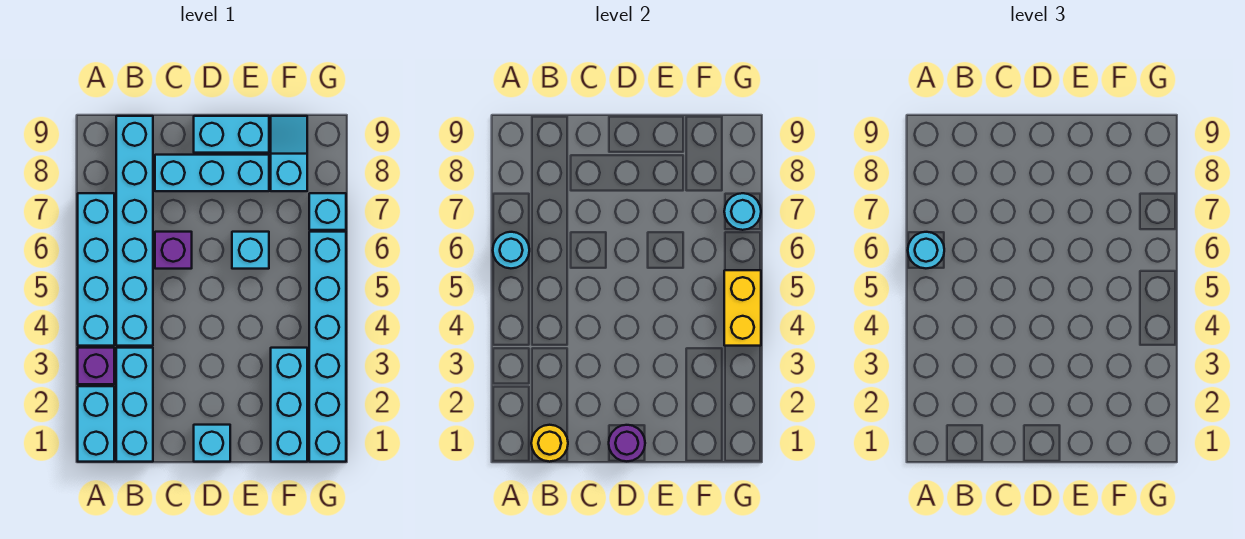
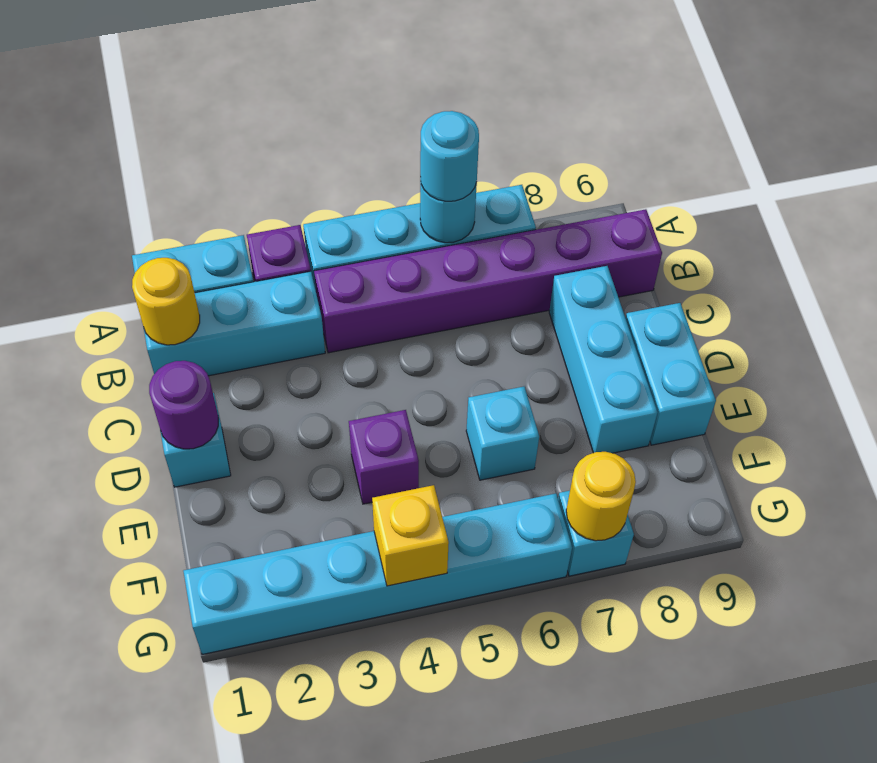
cyan 1x6 brick [116,116,153,346] -> purple 1x6 brick [314,209,662,353]
purple 1x1 brick [155,232,192,269] -> purple 1x1 brick moved to [349,410,419,504]
cyan 1x3 brick [271,348,307,462] -> none
cyan 1x2 slope [271,116,307,191] -> none
yellow 1x2 brick [724,270,761,346] -> yellow 1x1 brick [372,485,449,586]
cyan 1x1 round brick [724,193,761,230] -> yellow 1x1 round brick [566,452,636,541]

